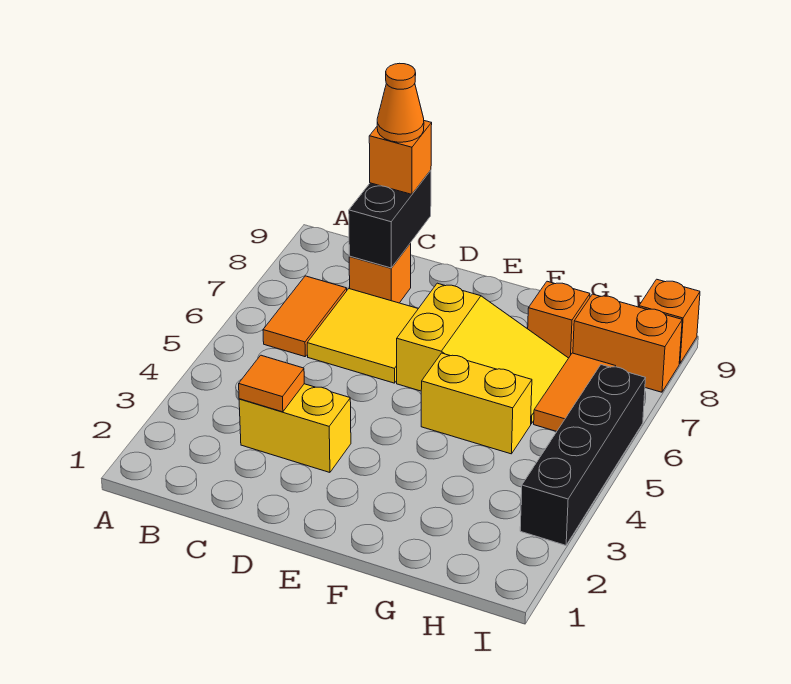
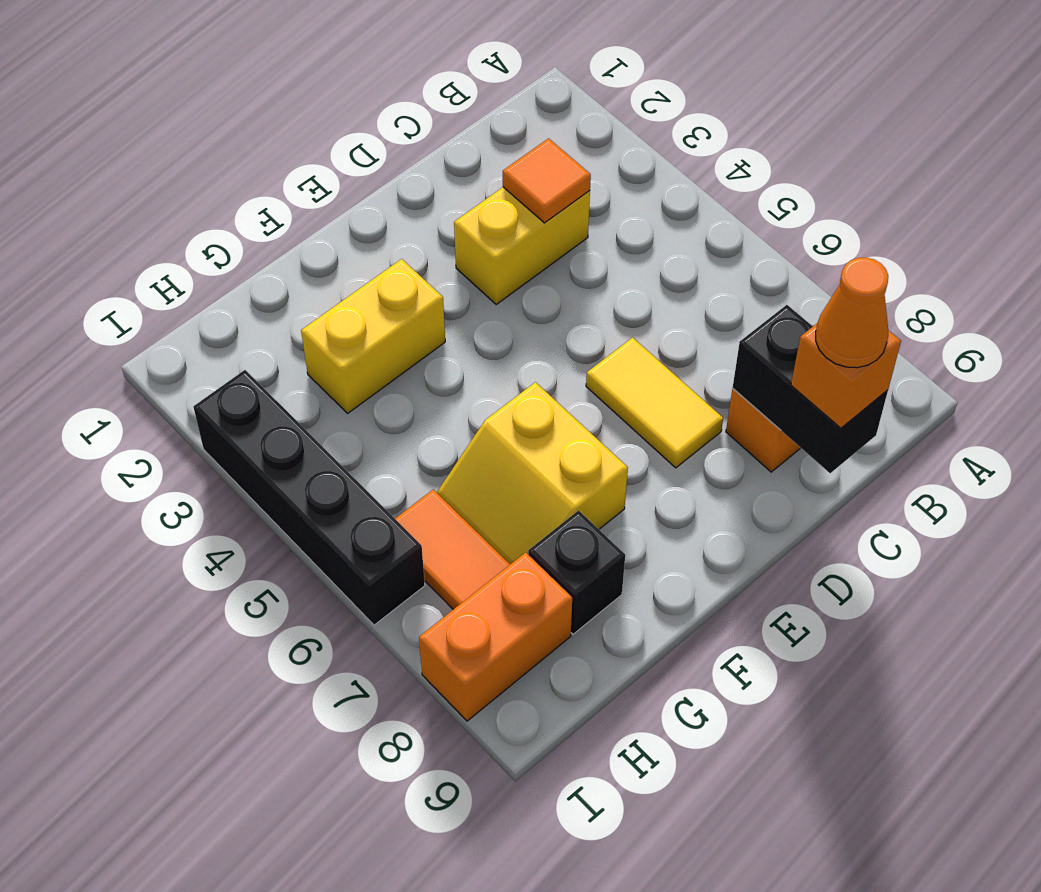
orange 1x2 tile [263,276,347,357] -> none
yellow 2x2 tile [307,289,418,383] -> yellow 1x2 tile [586,338,723,468]
yellow 2x3 slope [397,283,568,424] -> yellow 2x2 slope [437,382,628,564]
yellow 1x2 brick [421,353,532,454] -> yellow 1x2 brick moved to [301,259,445,413]
orange 1x1 brick [528,281,590,358] -> black 1x1 brick [528,511,625,634]
orange 1x1 brick [639,279,700,364] -> none

